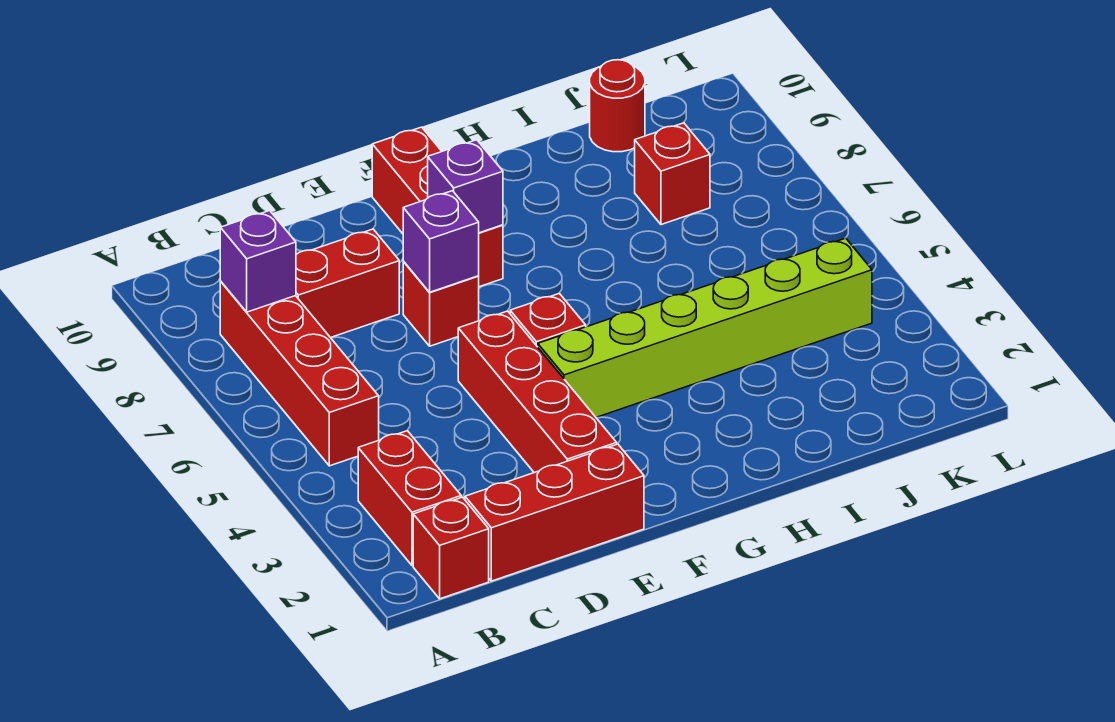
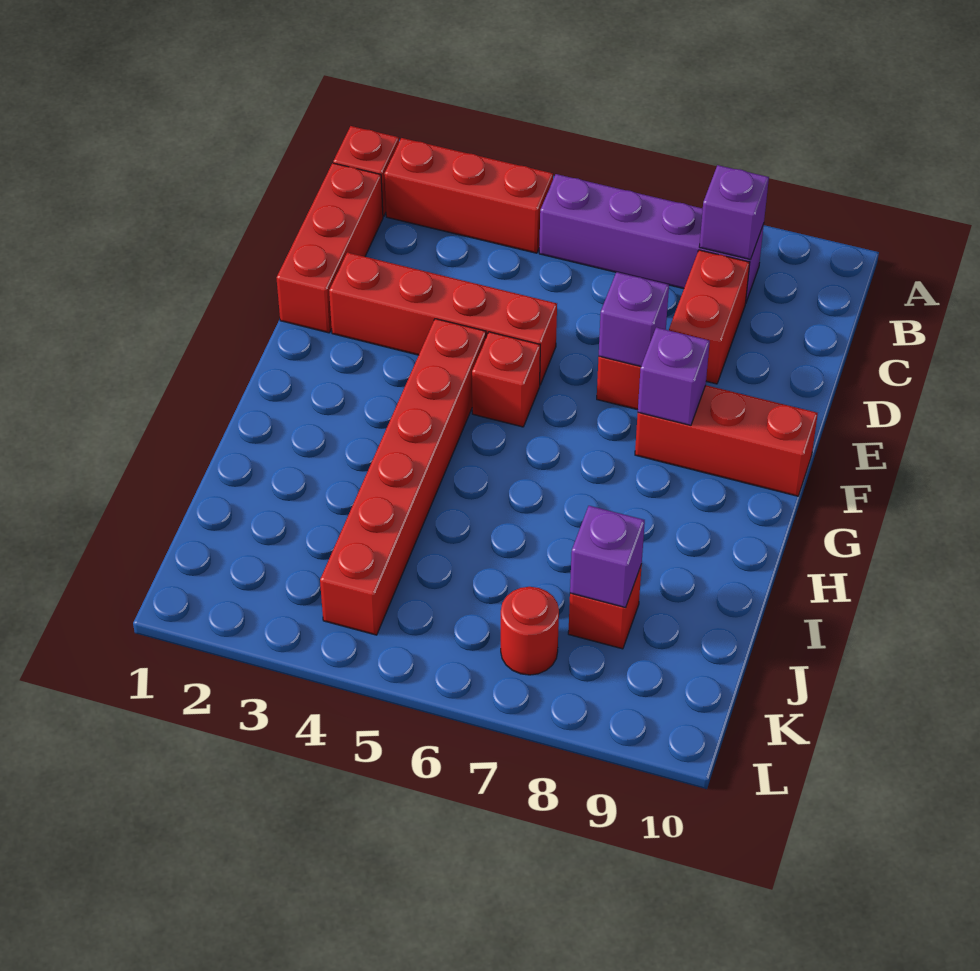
red 1x2 brick [358,431,461,566] -> red 1x3 brick [384,138,553,253]
red 1x4 brick [220,282,379,466] -> purple 1x4 brick [539,174,764,302]
lime 1x6 brick [538,238,872,417] -> red 1x6 brick [320,319,486,635]
none -> purple 1x1 brick [570,506,645,608]
red 1x1 round brick [590,60,645,152] -> red 1x1 round brick moved to [501,587,559,675]

